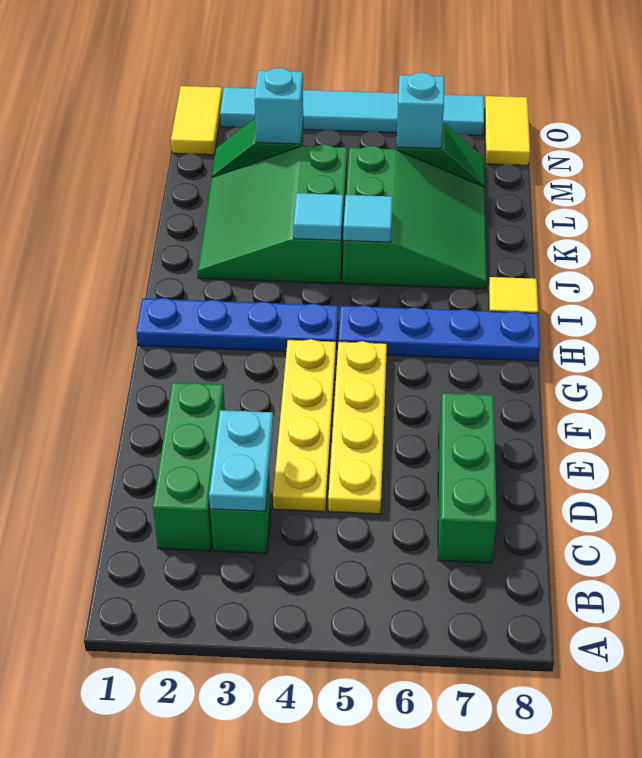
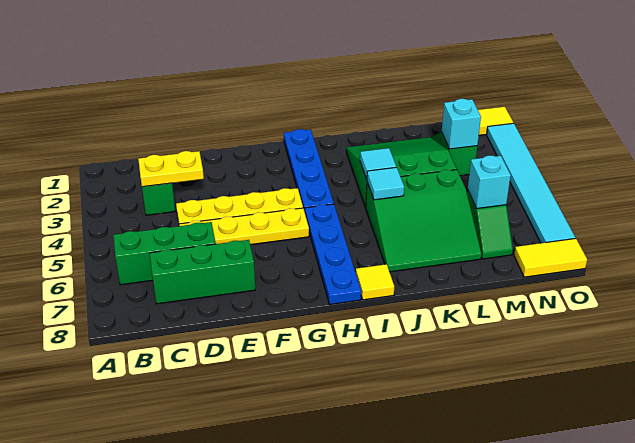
green 1x3 brick [153,382,225,551] -> green 1x3 brick moved to [114,222,216,285]
cyan 1x2 plate [209,410,273,511] -> yellow 1x2 plate [138,151,204,187]

